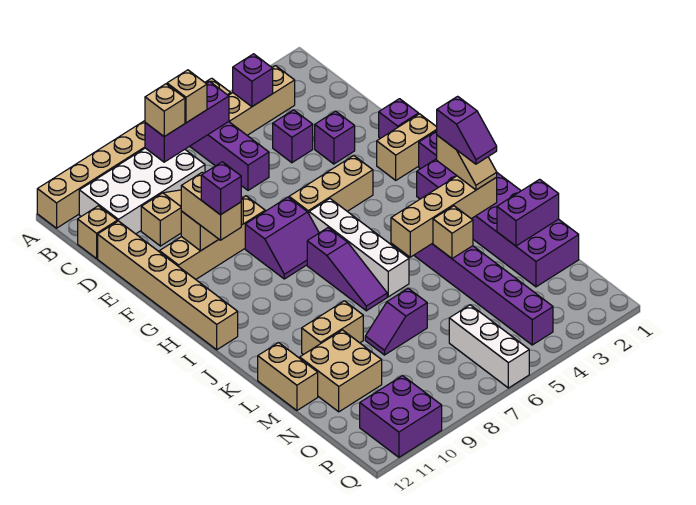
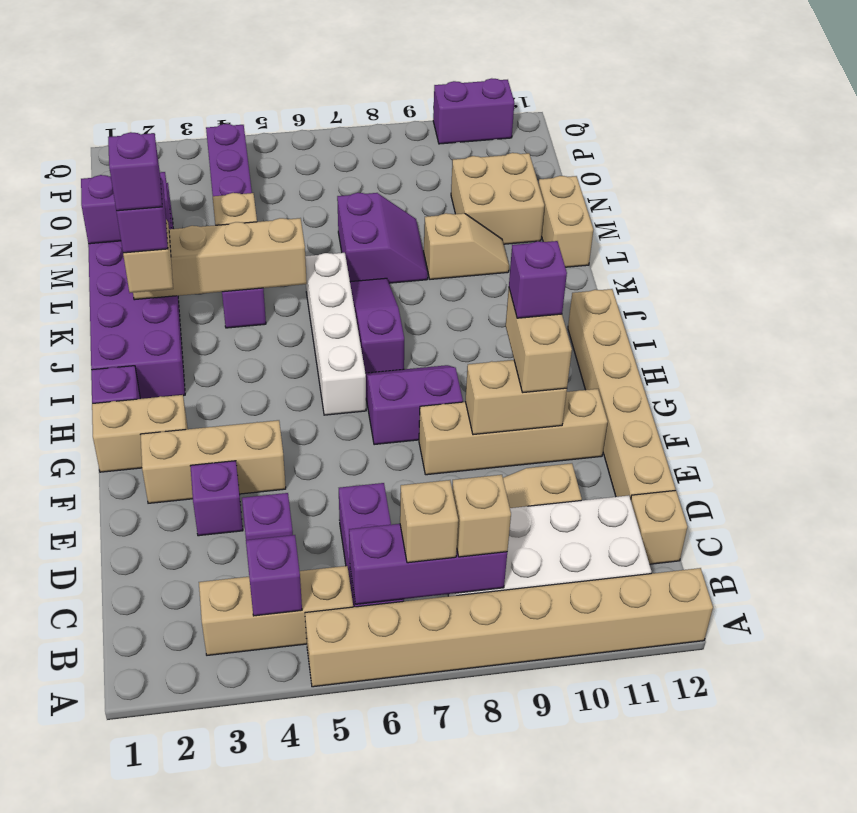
purple 1x1 brick [379,99,419,138] -> purple 1x1 brick moved to [108,132,162,211]
tan 1x3 brick [289,155,373,214] -> tan 1x3 brick moved to [140,420,286,503]
tan 1x2 brick [302,301,363,355] -> tan 1x2 slope [424,213,509,279]
purple 1x2 slope [365,288,427,355] -> purple 2x2 slope [337,193,428,283]
white 1x3 brick [449,305,529,388] -> none
purple 2x2 brick [360,376,442,457] -> purple 1x2 brick [433,78,514,144]

